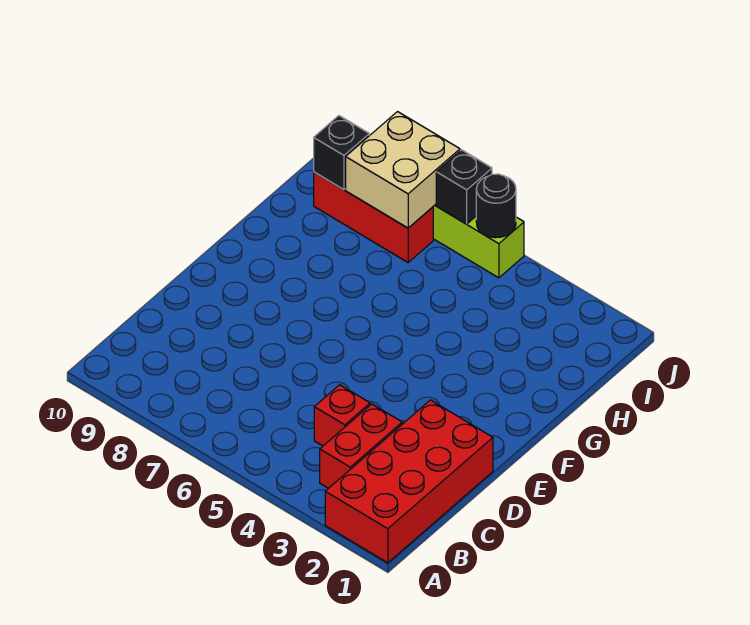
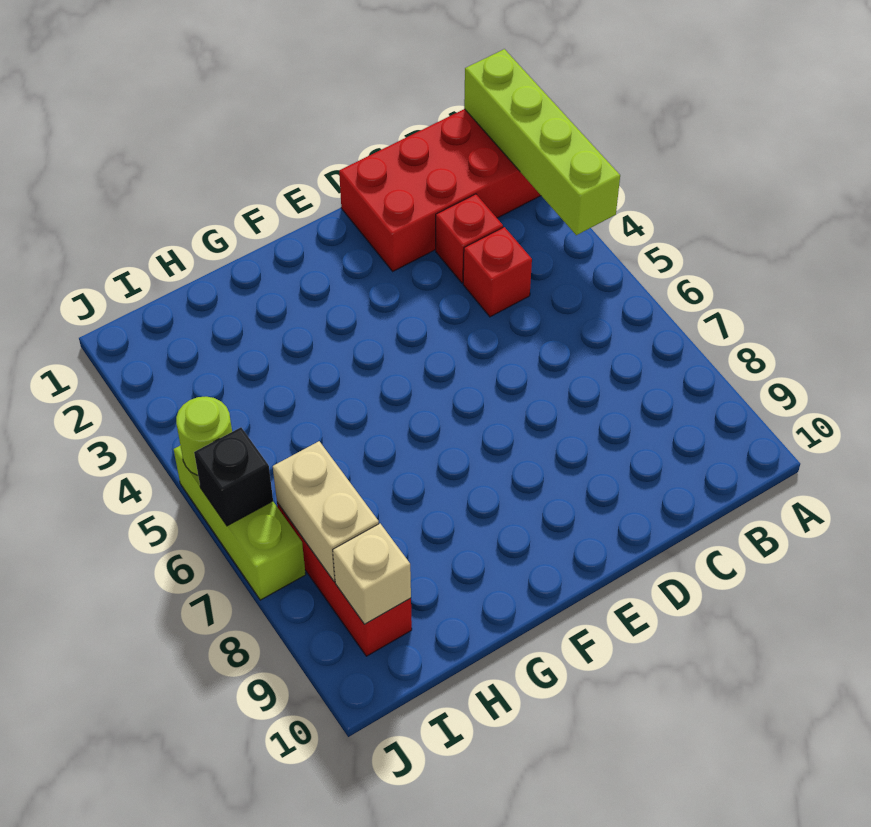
none -> lime 1x4 brick [464,49,620,235]
red 1x2 brick [320,404,402,488] -> red 1x1 brick [436,194,503,283]
tan 2x2 brick [346,112,460,228] -> tan 1x2 brick [273,441,379,582]
black 1x1 brick [314,116,369,190] -> tan 1x1 brick [333,524,411,624]
black 1x1 round brick [476,174,516,238] -> lime 1x1 round brick [176,397,232,475]

